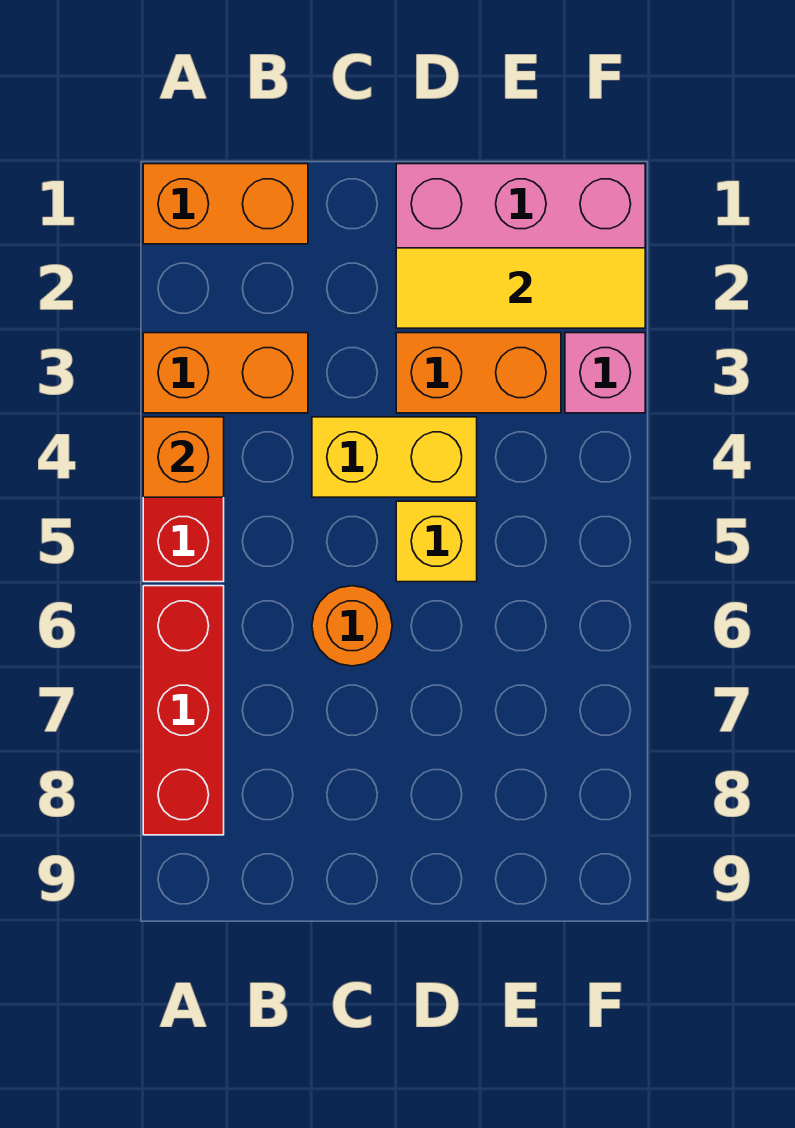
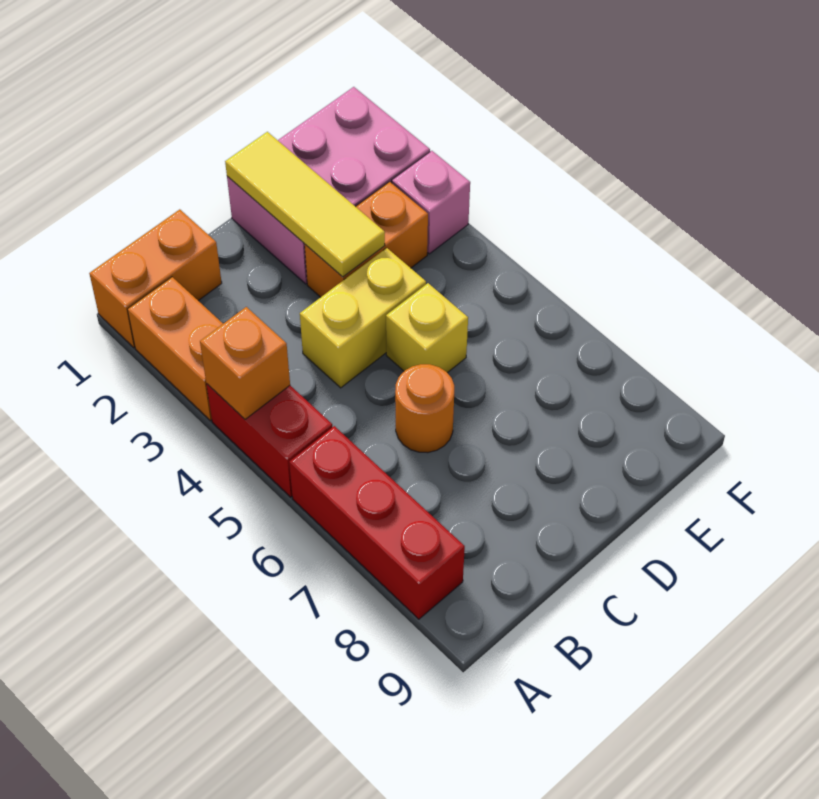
orange 1x2 brick [143,333,308,413] -> orange 1x2 brick turned to [127,277,223,420]
yellow 1x3 tile [396,248,645,328] -> yellow 1x3 tile turned to [225,132,385,277]

